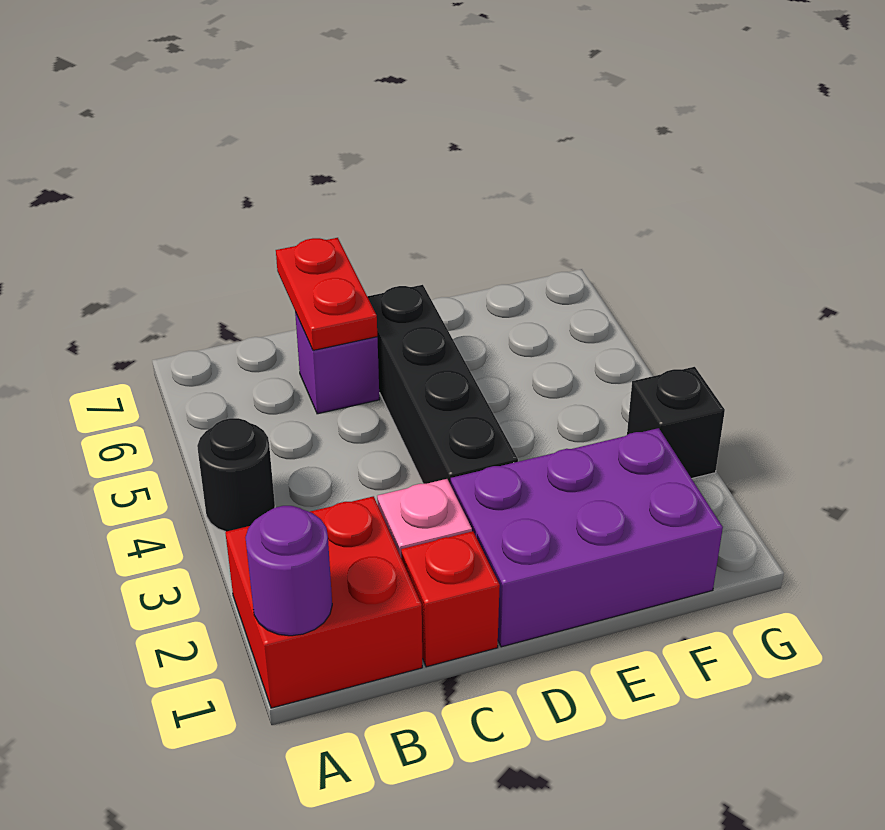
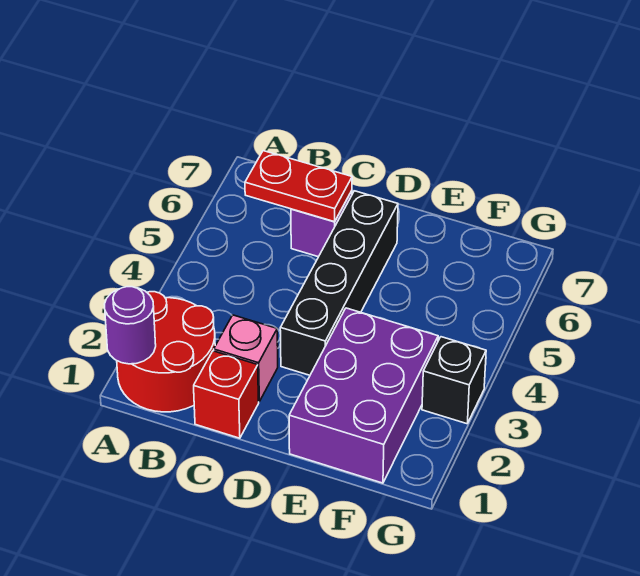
red 2x2 brick [225,496,422,708] -> red 2x2 round brick [117,292,215,412]
black 1x1 round brick [197,418,275,532] -> none
red 1x2 plate [276,238,377,351] -> red 1x2 plate turned to [245,151,352,222]
purple 2x3 brick [451,428,723,647] -> purple 2x3 brick turned to [289,308,438,483]

